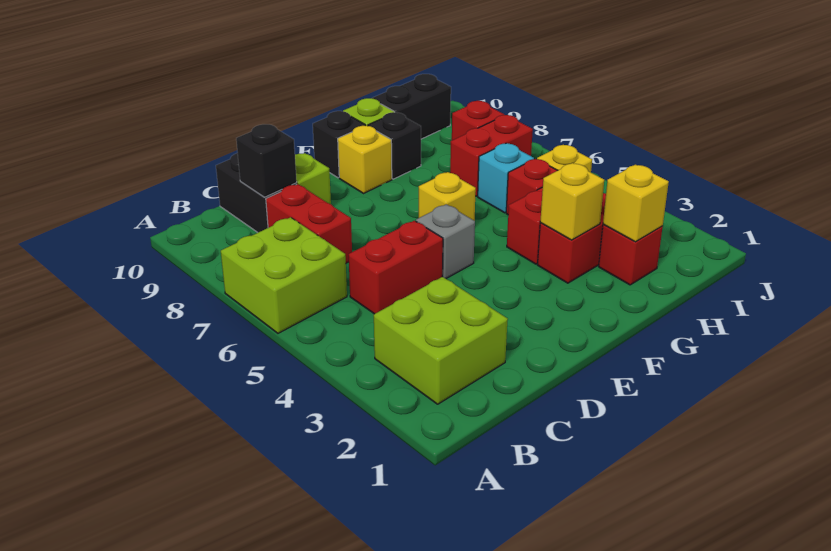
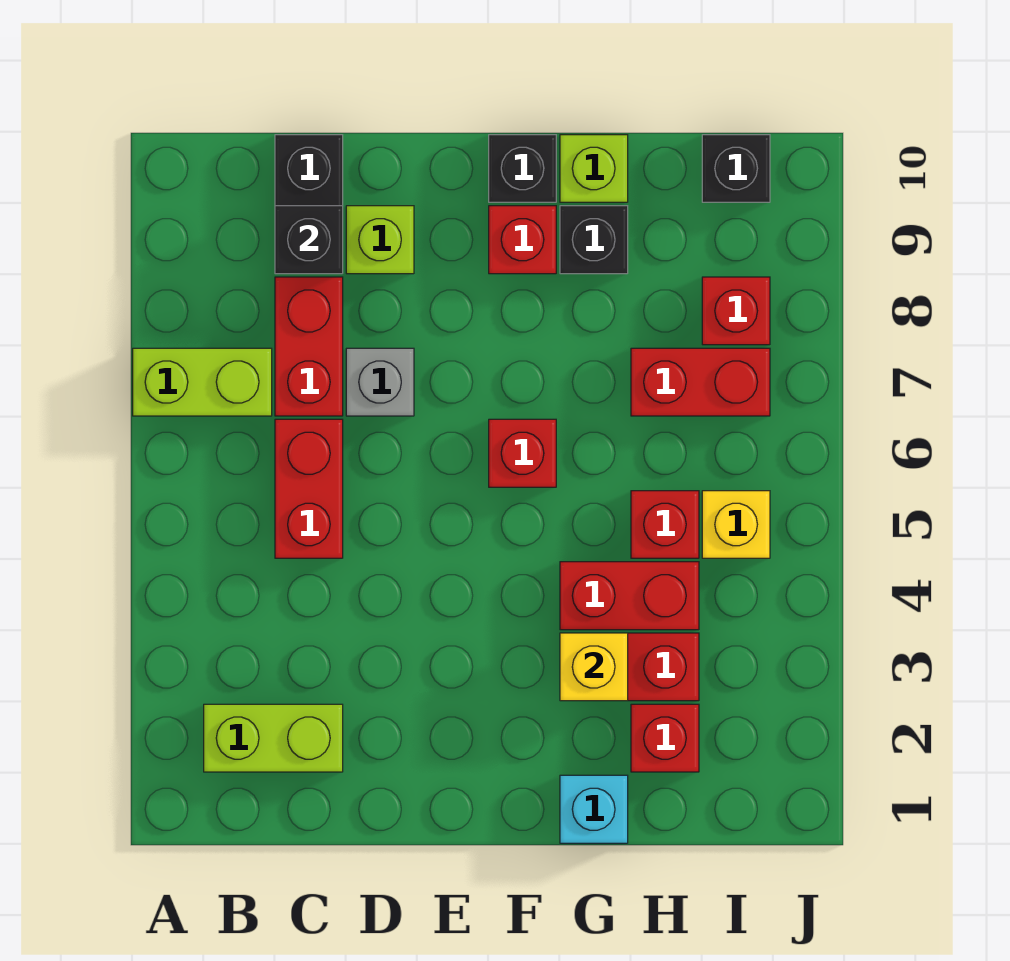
lime 2x2 brick [221,217,347,333] -> lime 1x2 brick [133,348,272,416]
lime 2x2 brick [374,277,508,404] -> lime 1x2 brick [204,704,343,772]
red 1x2 brick [349,221,443,314] -> red 1x2 brick turned to [275,419,343,558]
grey 1x1 brick [416,204,475,279] -> grey 1x1 brick moved to [346,348,414,416]
yellow 1x1 brick [419,172,476,221] -> red 1x1 brick [489,419,556,487]
yellow 1x1 brick [338,126,392,193] -> red 1x1 brick [489,206,556,274]
yellow 1x1 brick [603,165,669,242] -> none
cyan 1x1 brick [478,143,534,213] -> cyan 1x1 brick moved to [560,775,628,843]
black 1x2 brick [372,74,451,139] -> black 1x1 brick [702,135,770,202]

